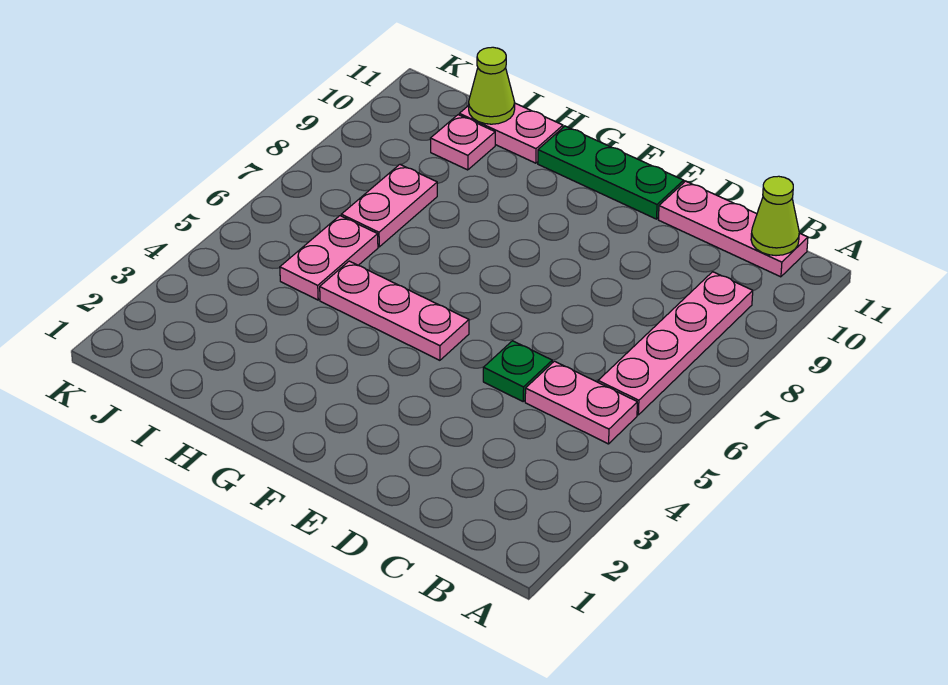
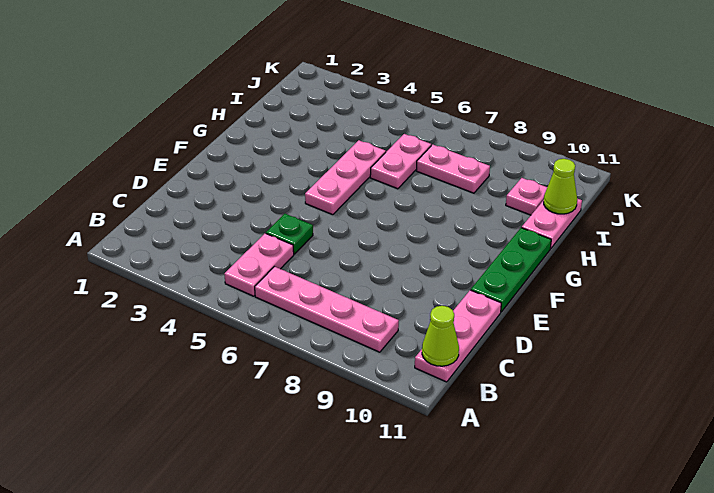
pink 1x2 plate [280,216,378,300] -> pink 1x2 plate turned to [370,134,431,189]

